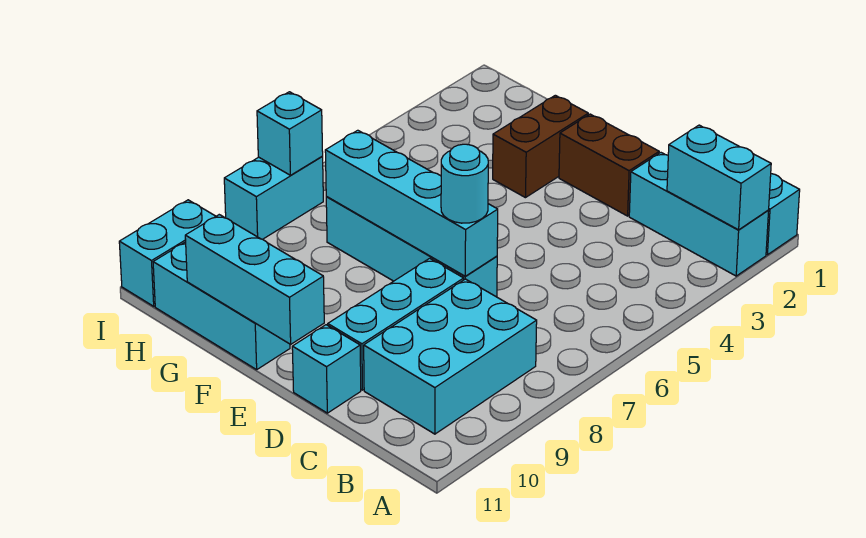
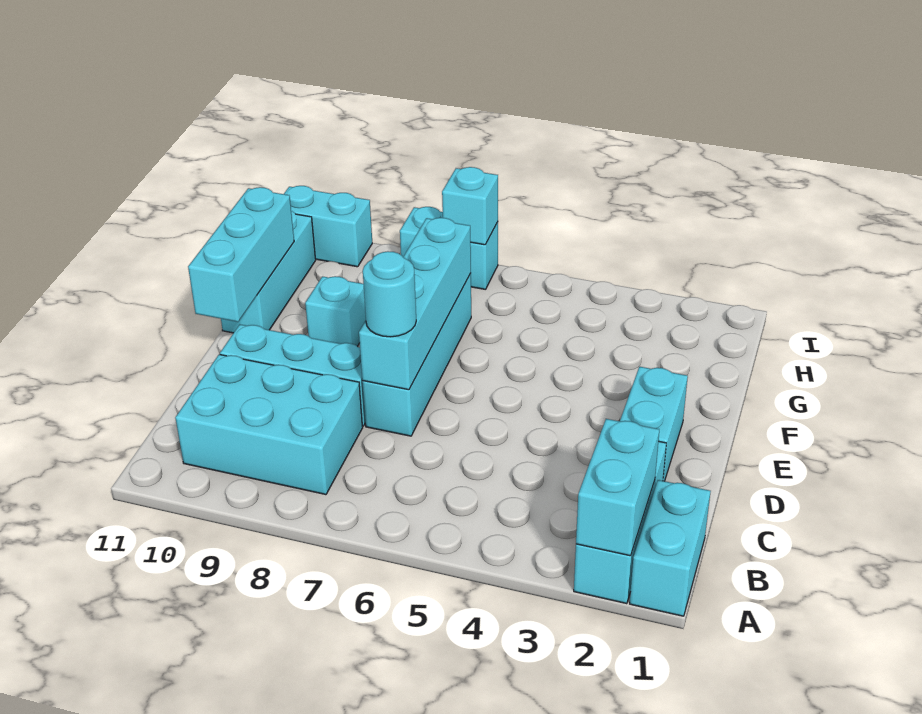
brown 1x2 brick [559,114,659,216] -> cyan 1x2 brick [620,367,688,481]
cyan 1x1 brick [292,325,361,413] -> cyan 1x1 brick moved to [305,276,366,346]
brown 1x2 brick [493,95,588,198] -> none

